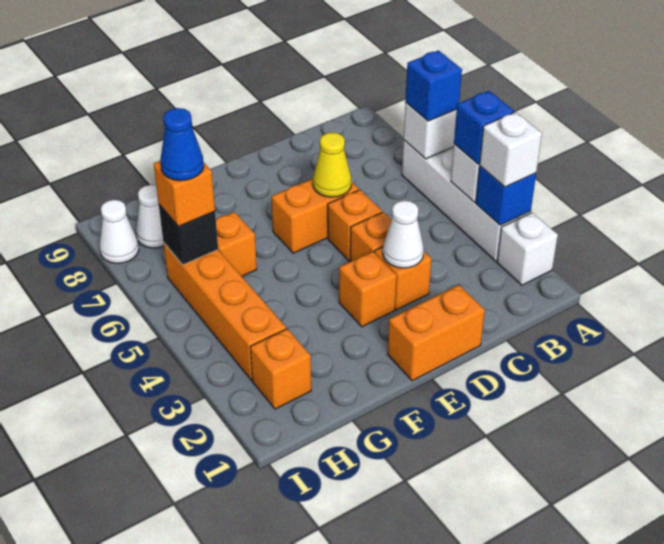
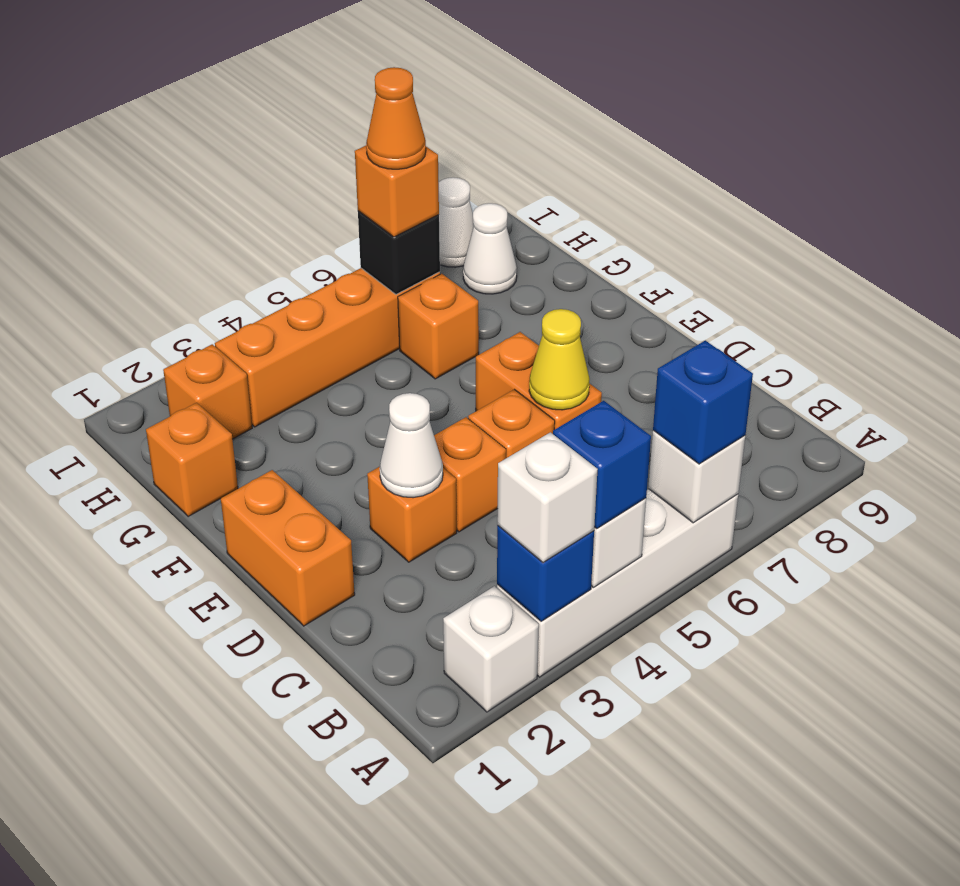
orange 1x1 brick [339,251,397,327] -> orange 1x1 brick moved to [146,403,238,516]
blue 1x1 cone [160,108,204,181] -> orange 1x1 cone [366,67,426,169]

